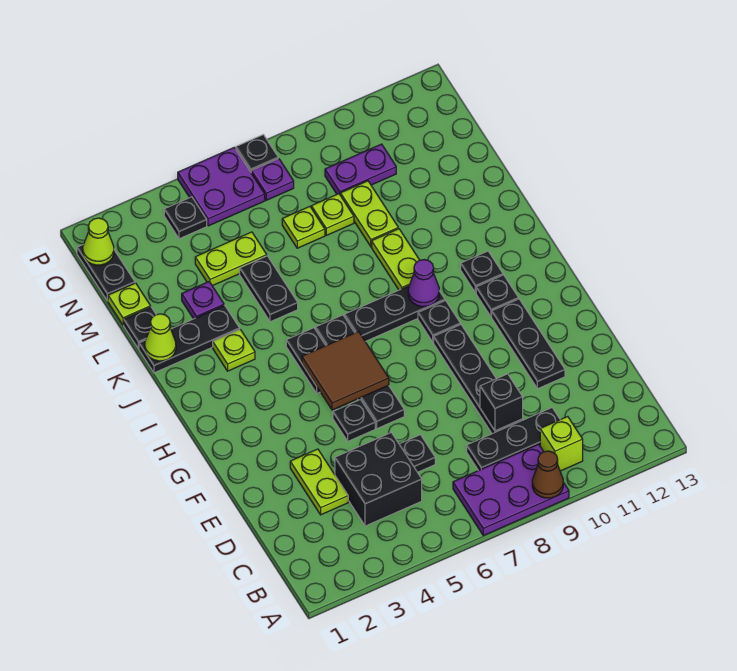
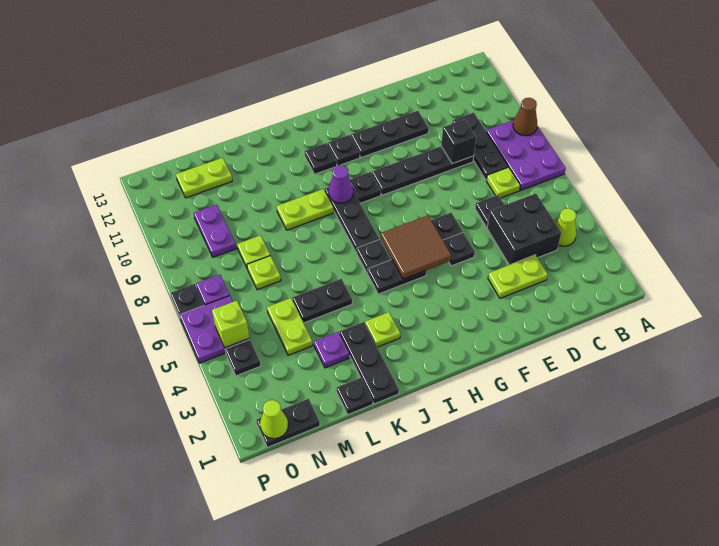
lime 1x1 brick [540,417,583,471] -> lime 1x1 brick moved to [212,301,249,348]
lime 1x1 cone [145,314,176,361] -> lime 1x1 cone moved to [556,208,577,246]
lime 1x2 plate [341,181,398,247] -> lime 1x2 plate moved to [176,158,232,198]
lime 1x1 plate [108,283,151,325] -> lime 1x1 plate moved to [486,167,520,198]

